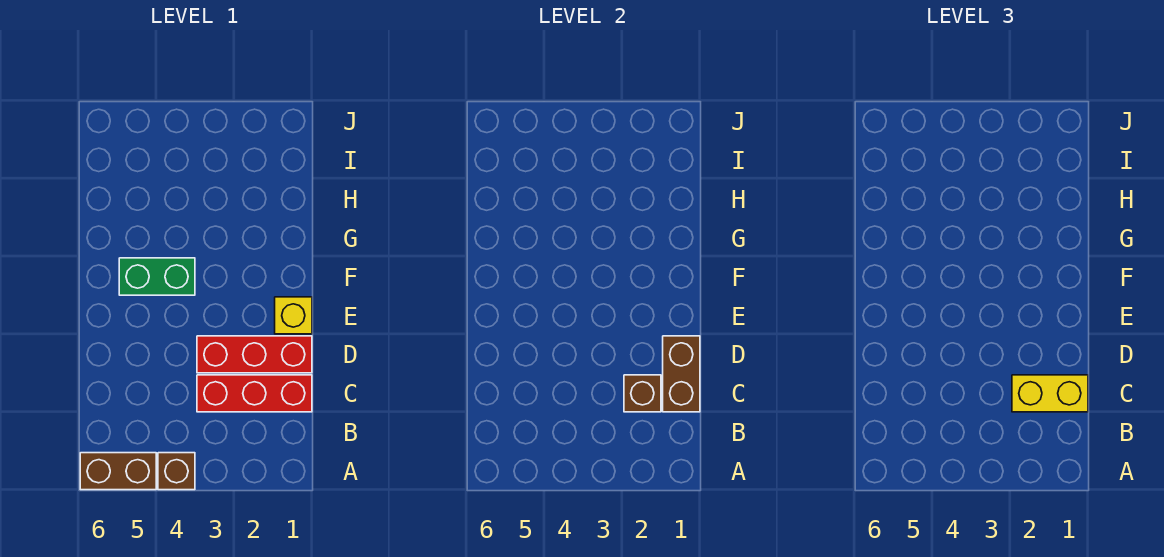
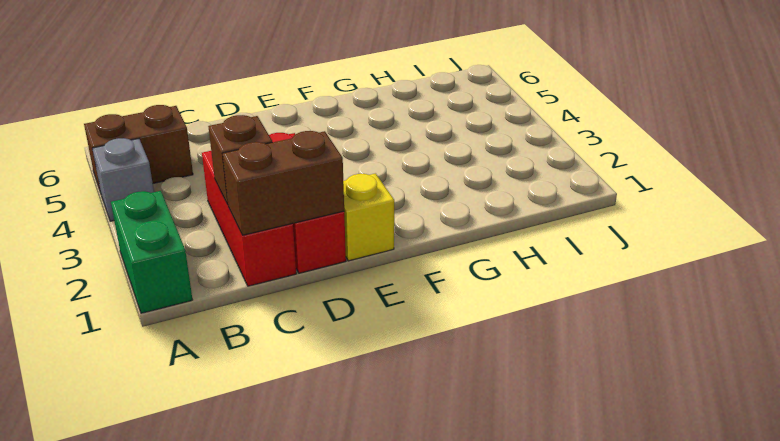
brown 1x1 brick [158,453,195,490] -> grey 1x1 brick [92,138,154,221]
brown 1x2 brick [80,453,156,490] -> brown 1x2 brick turned to [84,105,193,192]
yellow 1x2 brick [1012,375,1088,412] -> none
green 1x2 brick [119,258,195,295] -> green 1x2 brick moved to [111,191,192,313]

